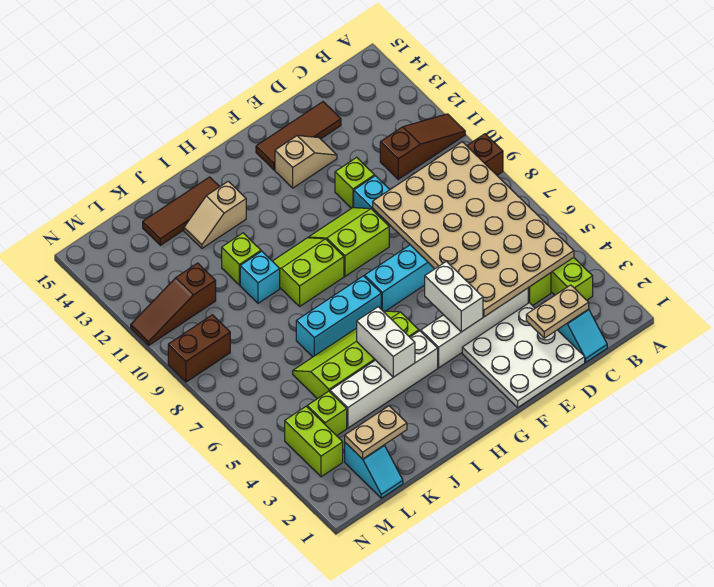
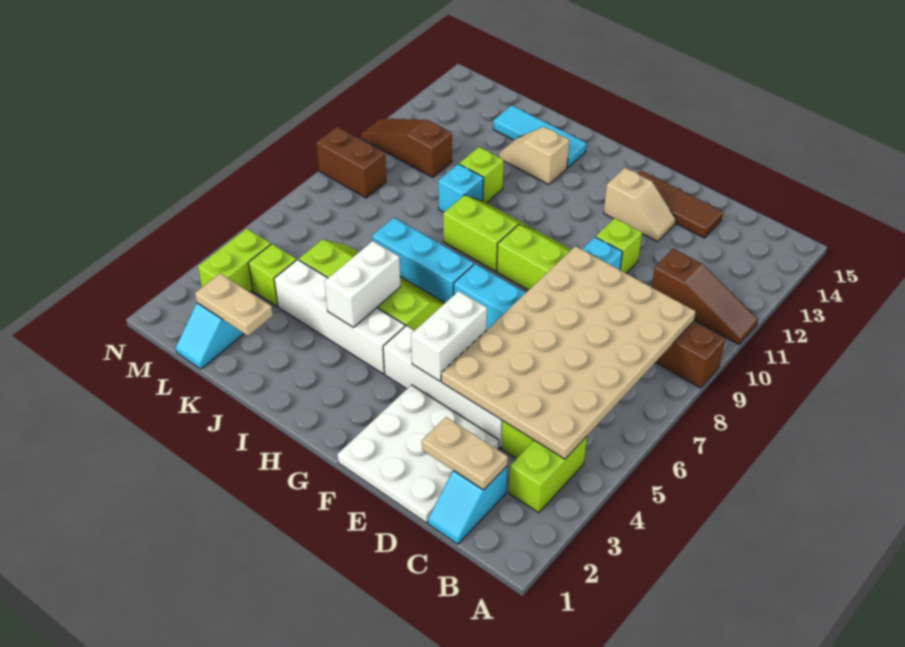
brown 1x3 tile [143,177,220,245] -> cyan 1x3 tile [493,105,586,168]

